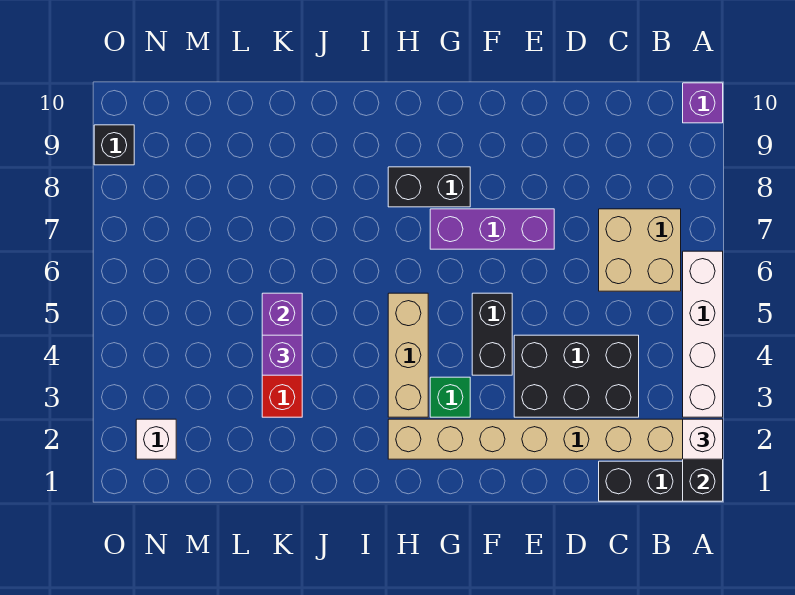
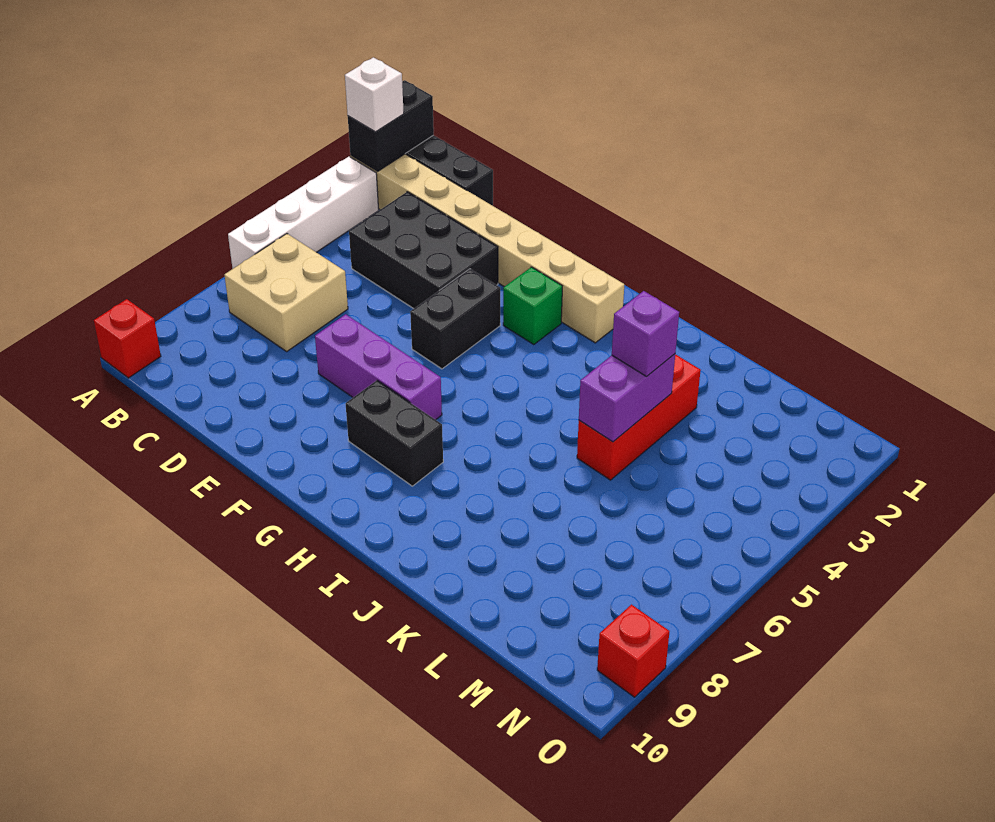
purple 1x1 brick [683,83,723,123] -> red 1x1 brick [94,299,161,378]
tan 1x3 brick [388,293,428,417] -> none
white 1x1 brick [136,419,176,459] -> none
black 1x1 brick [94,125,134,165] -> red 1x1 brick [597,605,670,697]

